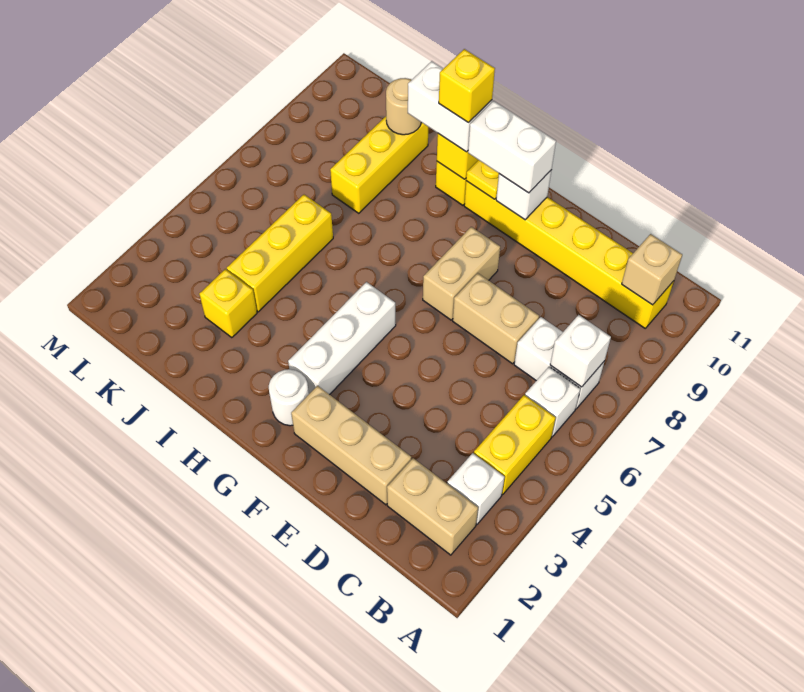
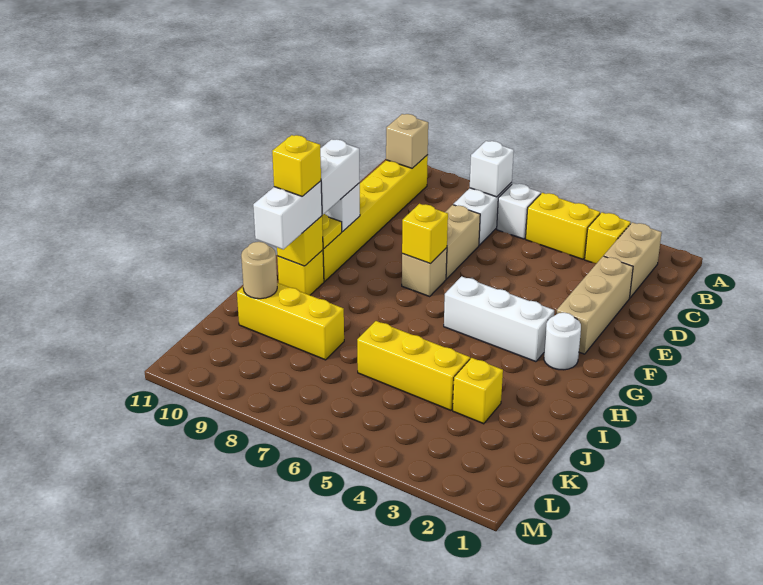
white 1x1 brick [447,453,504,524] -> yellow 1x1 brick [585,212,631,264]
tan 1x2 brick [423,227,500,320] -> tan 1x1 brick [402,248,447,296]
none -> yellow 1x1 brick [402,204,448,264]

